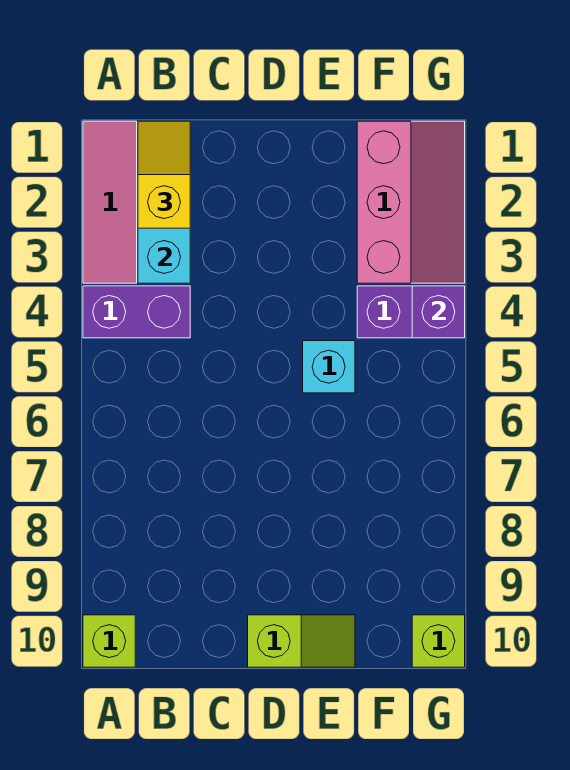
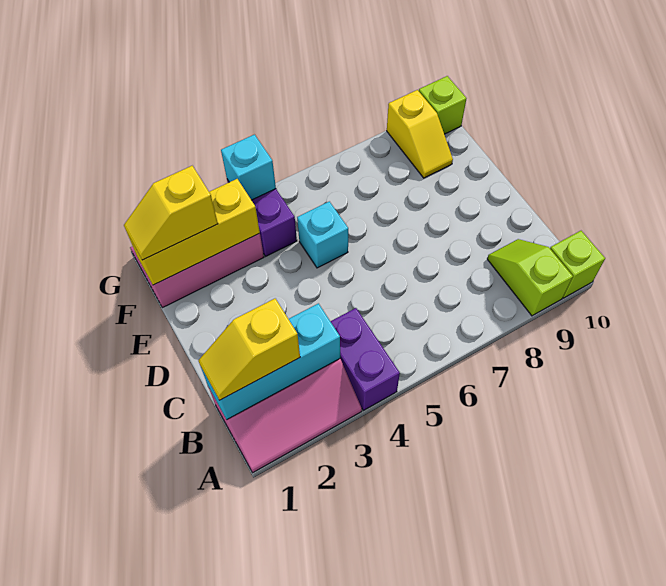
lime 1x2 slope [248,615,355,667] -> lime 1x2 slope moved to [487,239,573,316]
none -> yellow 1x3 brick [127,179,260,285]
none -> yellow 1x2 slope [124,166,218,260]
none -> yellow 1x2 slope [387,90,453,178]
purple 1x1 brick [412,286,465,338] -> cyan 1x1 brick [221,135,276,200]

